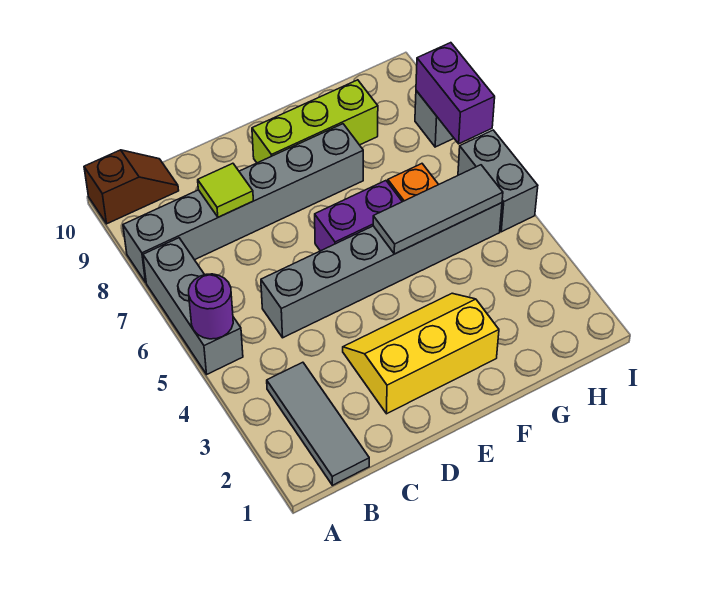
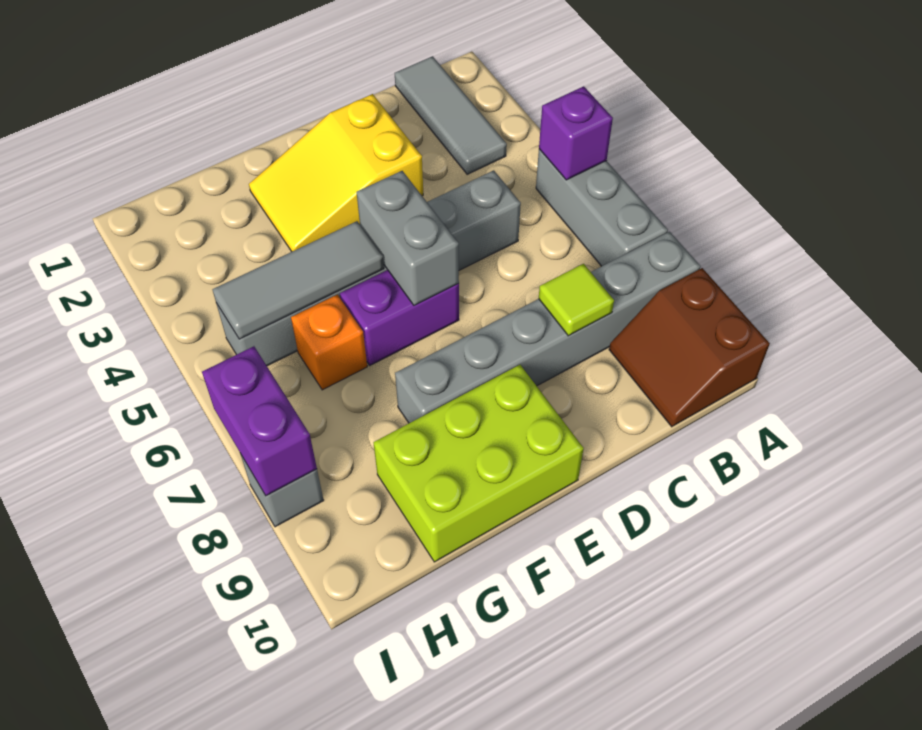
purple 1x1 round brick [189,274,233,339] -> purple 1x1 brick [539,86,613,180]
brown 1x2 slope [84,150,179,224] -> brown 2x2 slope [609,268,770,427]
yellow 2x3 slope [343,293,499,414] -> yellow 2x3 slope turned to [249,94,423,252]
lime 1x3 brick [252,80,378,163] -> lime 2x3 brick [374,365,584,562]
grey 1x2 brick [458,130,538,232] -> grey 1x2 brick moved to [357,171,459,305]

